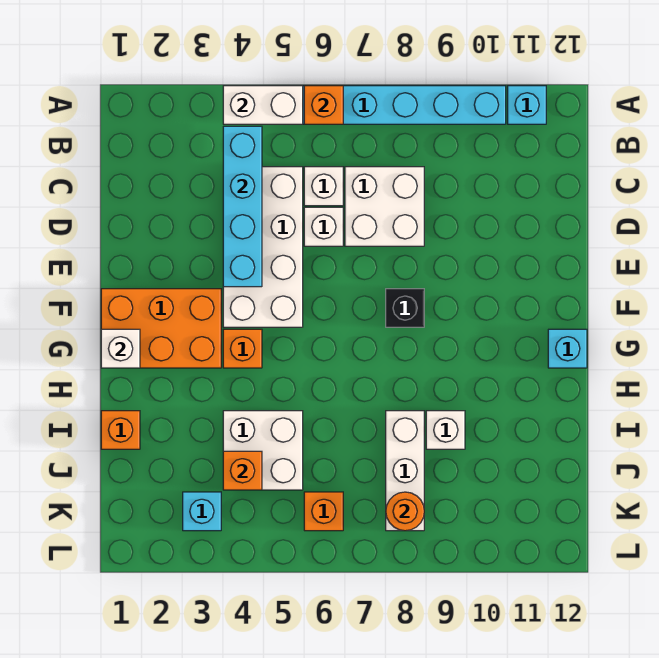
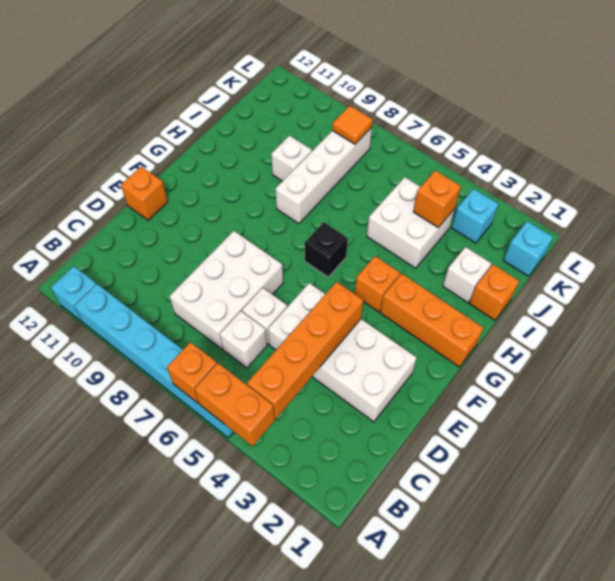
white 1x2 brick [223,86,303,124] -> orange 1x2 brick [194,363,275,446]
cyan 1x4 brick [223,126,262,287] -> orange 1x4 brick [247,282,363,419]
white 2x4 brick [223,167,303,327] -> white 2x4 brick turned to [268,283,417,422]
white 2x2 brick [345,167,424,246] -> white 2x3 brick [170,231,283,349]
orange 2x3 brick [101,289,221,368] -> orange 1x3 brick [380,274,483,367]
black 1x1 brick [386,289,424,327] -> black 1x1 brick moved to [305,222,348,277]
white 1x1 brick [101,329,140,368] -> white 1x1 brick moved to [443,247,491,303]
cyan 1x1 brick [548,329,587,368] -> cyan 1x1 brick moved to [503,221,553,276]
white 1x3 brick [386,411,424,531] -> white 1x4 brick [276,127,372,224]
orange 1x1 brick [304,492,343,531] -> orange 1x1 brick moved to [121,167,168,220]
orange 1x1 round brick [386,492,424,531] -> orange 1x1 tile [332,106,373,144]

